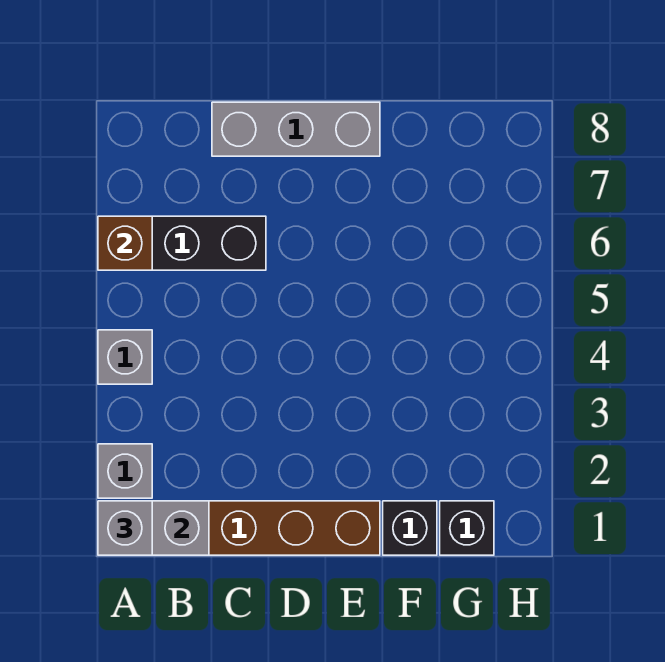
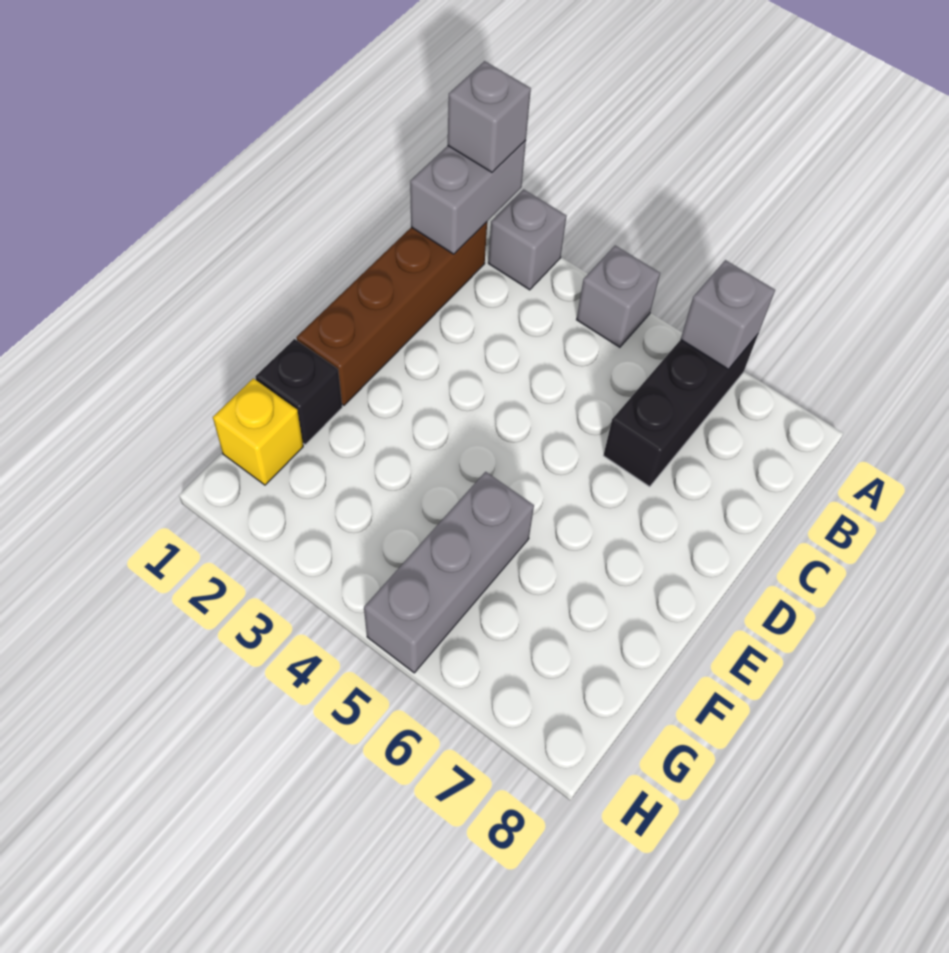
brown 1x1 brick [98,216,152,270] -> grey 1x1 brick [681,260,775,369]
grey 1x3 brick [212,102,380,156] -> grey 1x3 brick moved to [364,472,534,673]
black 1x1 brick [440,501,494,555] -> yellow 1x1 brick [213,378,303,485]

